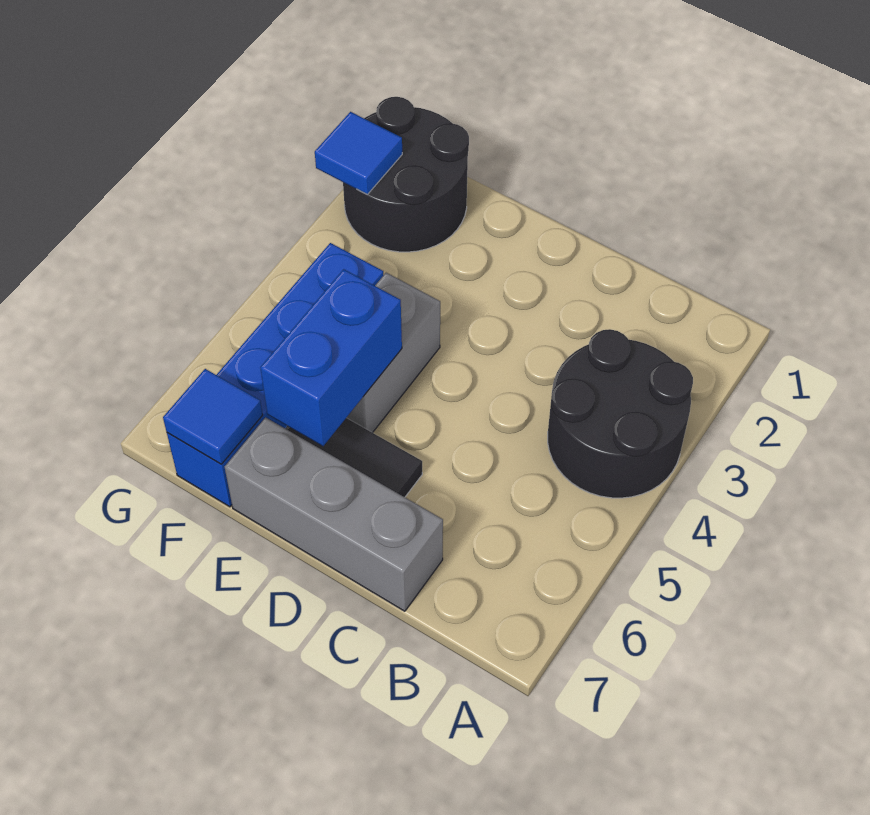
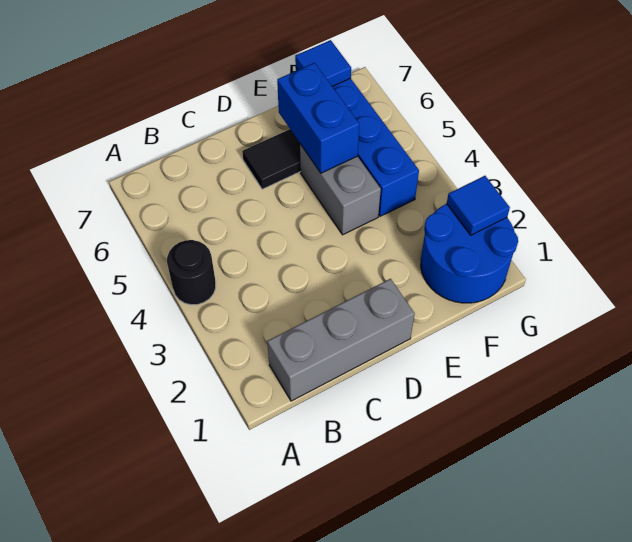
black 2x2 round brick [548,329,693,498] -> black 1x1 round brick [167,240,216,305]
grey 1x3 brick [225,417,443,611] -> grey 1x3 brick moved to [267,279,415,401]
black 2x2 round brick [343,97,469,252] -> blue 2x2 round brick [421,204,518,303]

